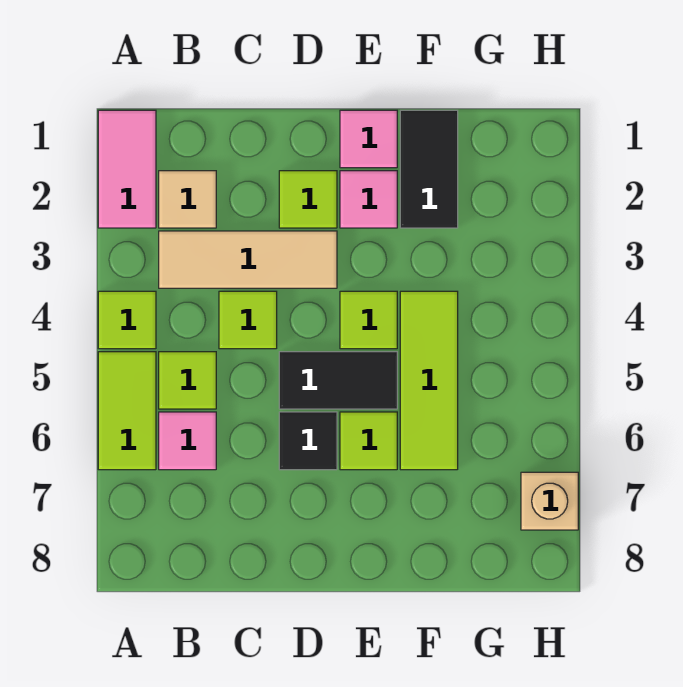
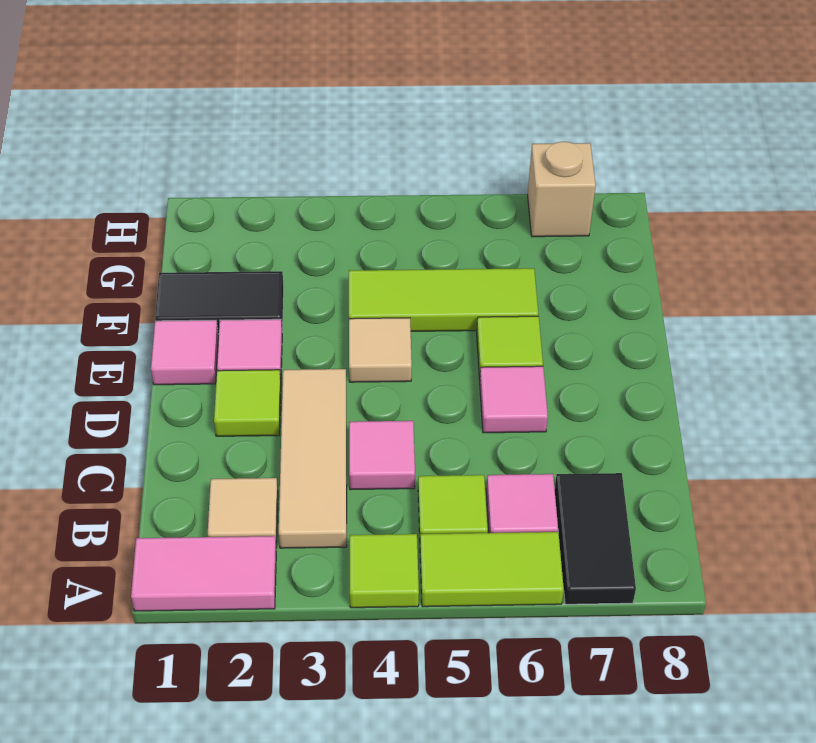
lime 1x1 tile [219,291,277,349] -> pink 1x1 tile [349,421,415,490]
black 1x2 tile [279,352,397,409] -> black 1x2 tile moved to [555,473,636,604]
black 1x1 tile [279,412,337,470] -> pink 1x1 tile [480,366,548,433]
lime 1x1 tile [340,291,397,349] -> tan 1x1 tile [349,318,412,382]

